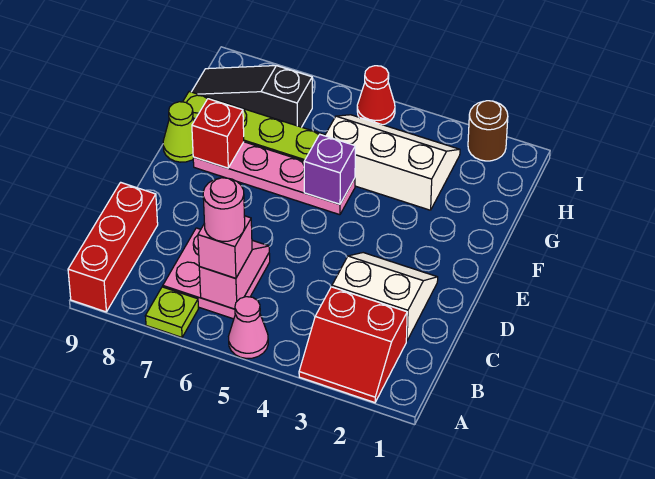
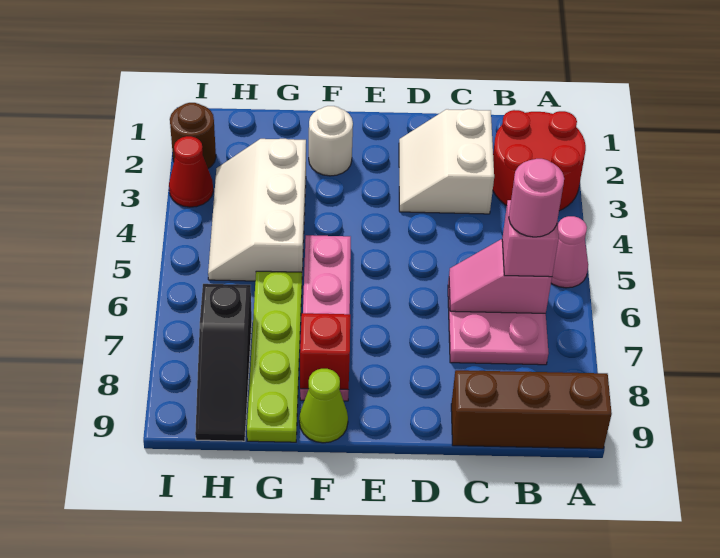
red 2x2 slope [299,287,407,403] -> red 2x2 round brick [493,110,586,211]
lime 1x1 plate [145,287,198,337] -> none
red 1x3 brick [68,182,158,312] -> brown 1x3 brick [451,370,612,449]
none -> white 1x1 round brick [309,106,353,176]
purple 1x1 brick [304,135,355,204] -> none
red 1x1 cone [357,66,395,125] -> red 1x1 cone moved to [169,136,213,207]

